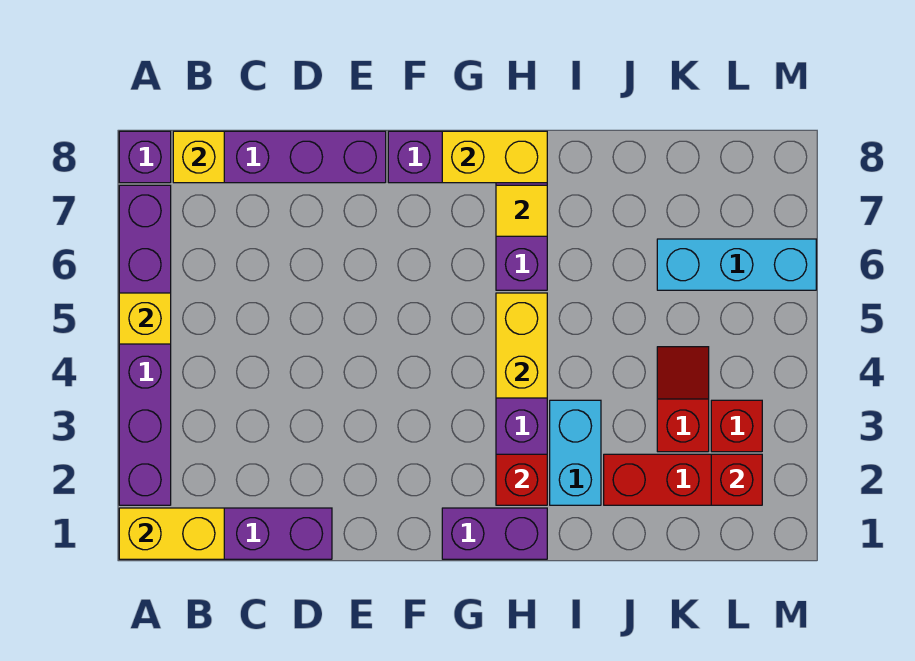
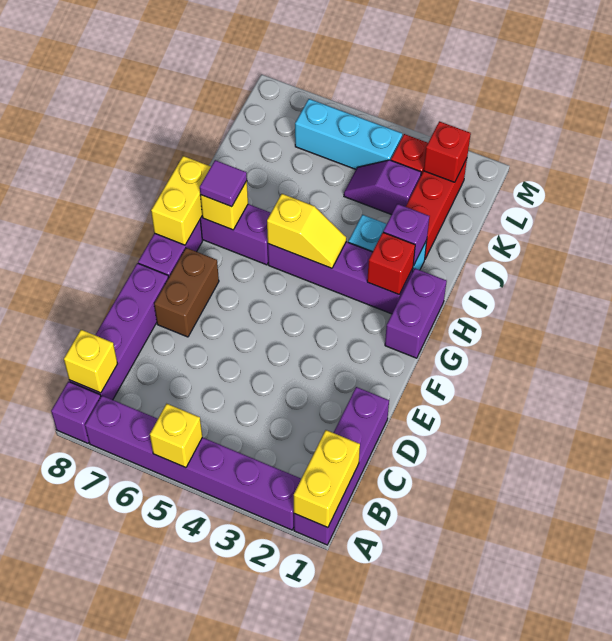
none -> brown 1x2 brick [154,248,219,337]
yellow 1x2 brick [496,293,547,398] -> yellow 1x2 slope [267,194,346,268]
yellow 1x1 tile [496,185,547,236] -> yellow 1x1 brick [200,181,248,230]
none -> purple 1x1 tile [200,160,247,207]
none -> purple 1x1 brick [383,204,430,266]
red 1x2 slope [657,347,709,452] -> purple 1x2 slope [344,160,421,215]
cyan 1x3 brick [657,239,816,290] -> cyan 1x3 brick turned to [295,99,402,169]

